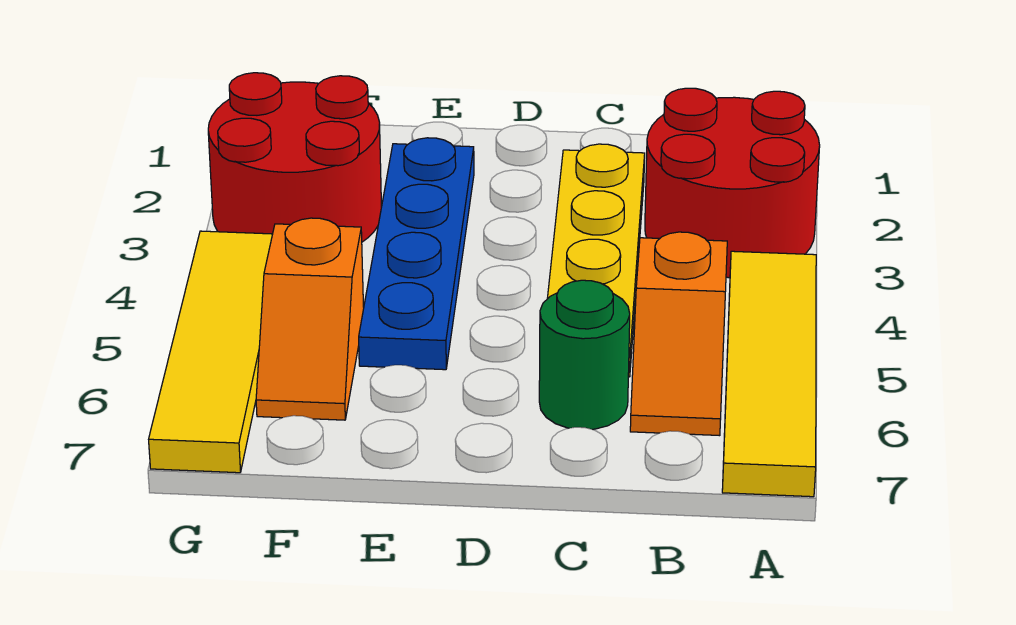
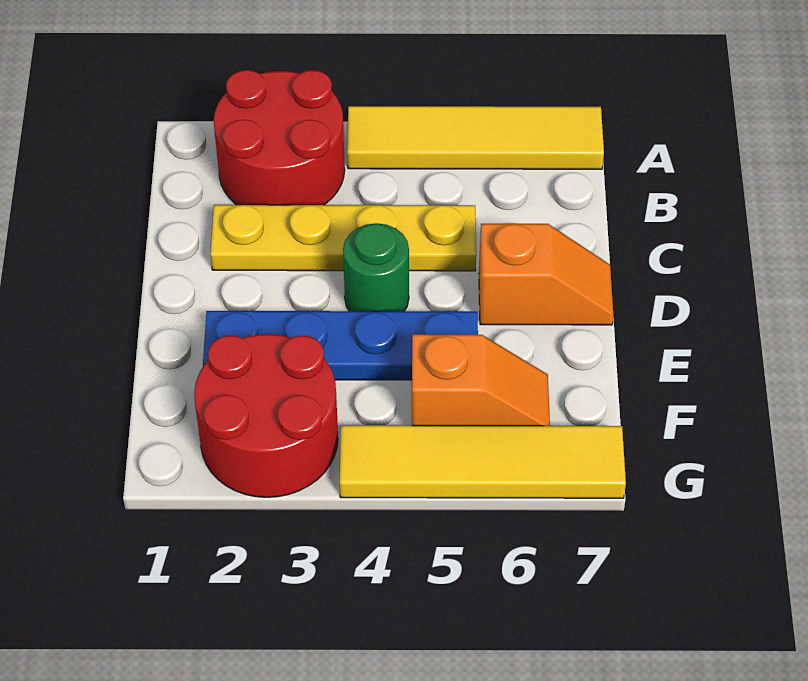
orange 1x2 slope [630,232,727,436] -> orange 1x2 slope moved to [479,224,613,325]
green 1x1 round brick [539,280,630,429] -> green 1x1 round brick moved to [343,223,409,311]

